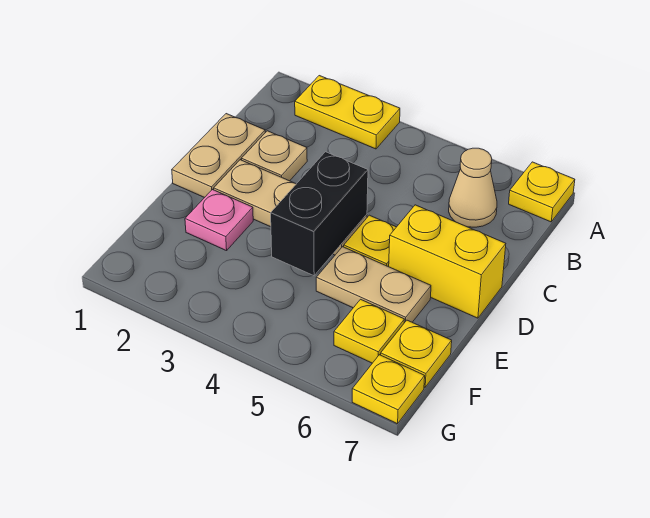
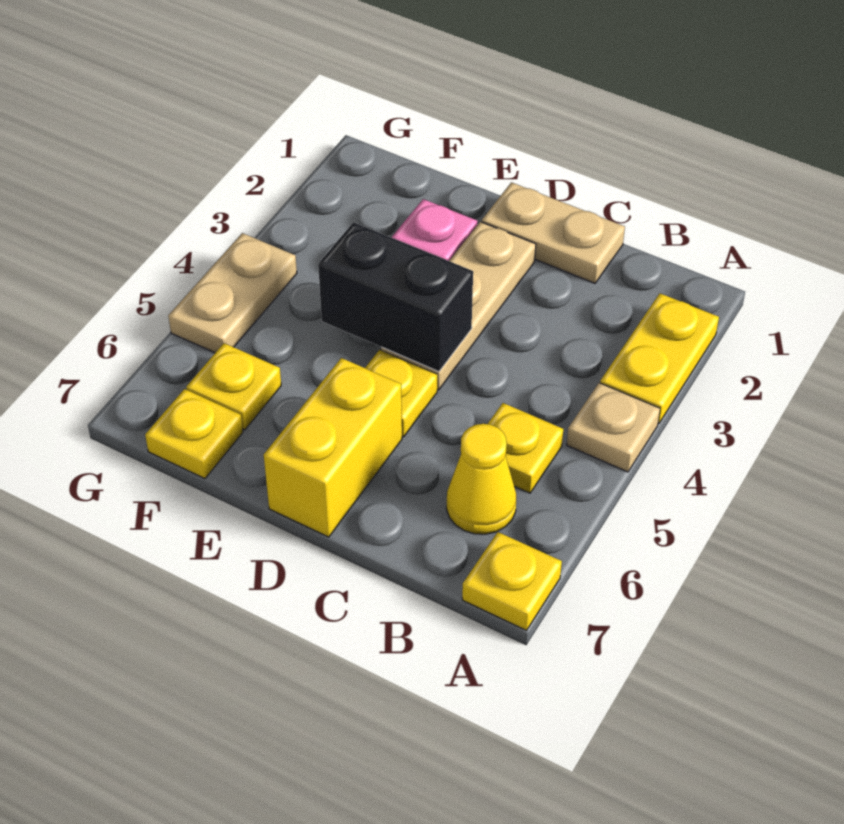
tan 1x1 cone [449,148,497,227] -> yellow 1x1 cone [446,424,516,534]
tan 1x1 plate [241,131,307,181] -> tan 1x1 plate moved to [567,383,660,472]
tan 1x2 plate [316,247,431,323] -> tan 1x2 plate moved to [168,233,297,353]
yellow 1x1 plate [352,355,425,424] -> yellow 1x1 plate moved to [488,403,563,493]

